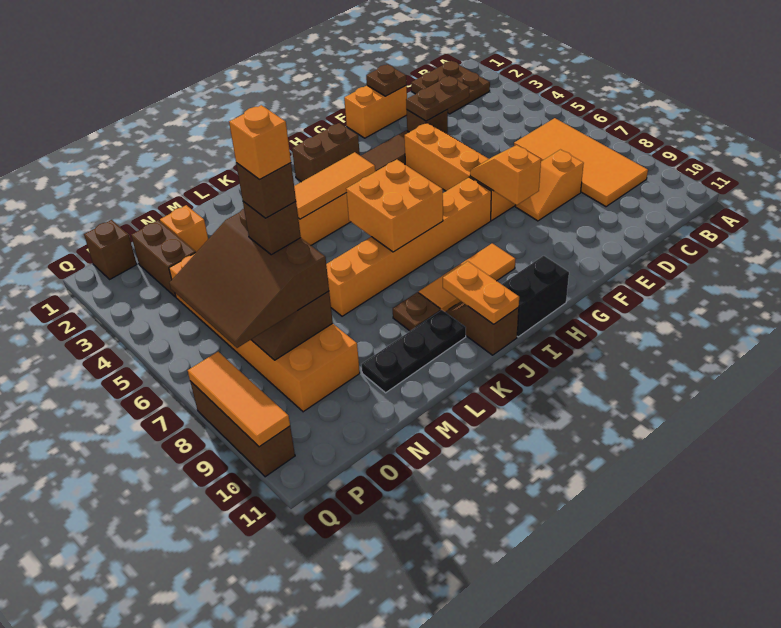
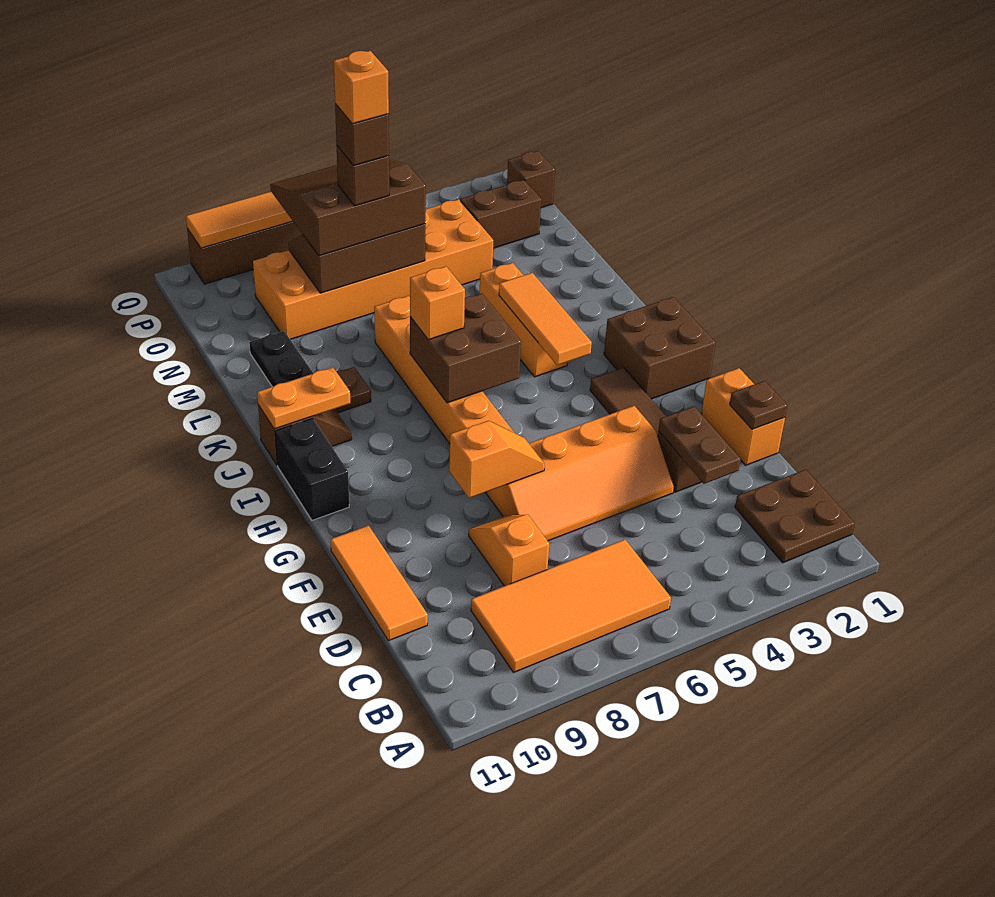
brown 1x2 brick [292,123,360,182] -> brown 2x2 brick [604,297,716,399]
orange 1x3 tile [419,243,515,312] -> orange 1x3 tile moved to [331,525,428,641]
orange 2x2 brick [346,160,443,252] -> brown 2x2 brick [410,294,521,403]
orange 1x1 brick [160,205,208,252] -> orange 1x1 brick moved to [410,266,465,340]

